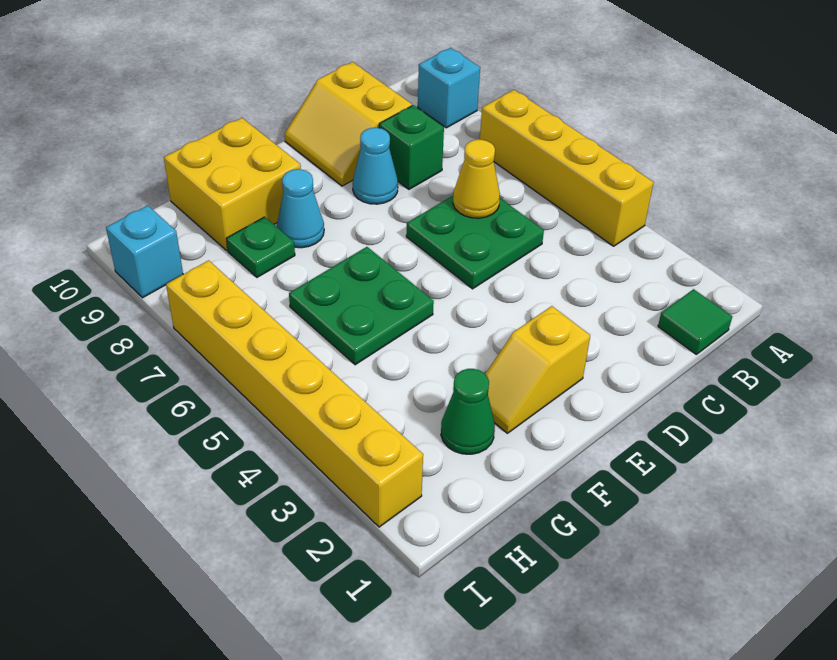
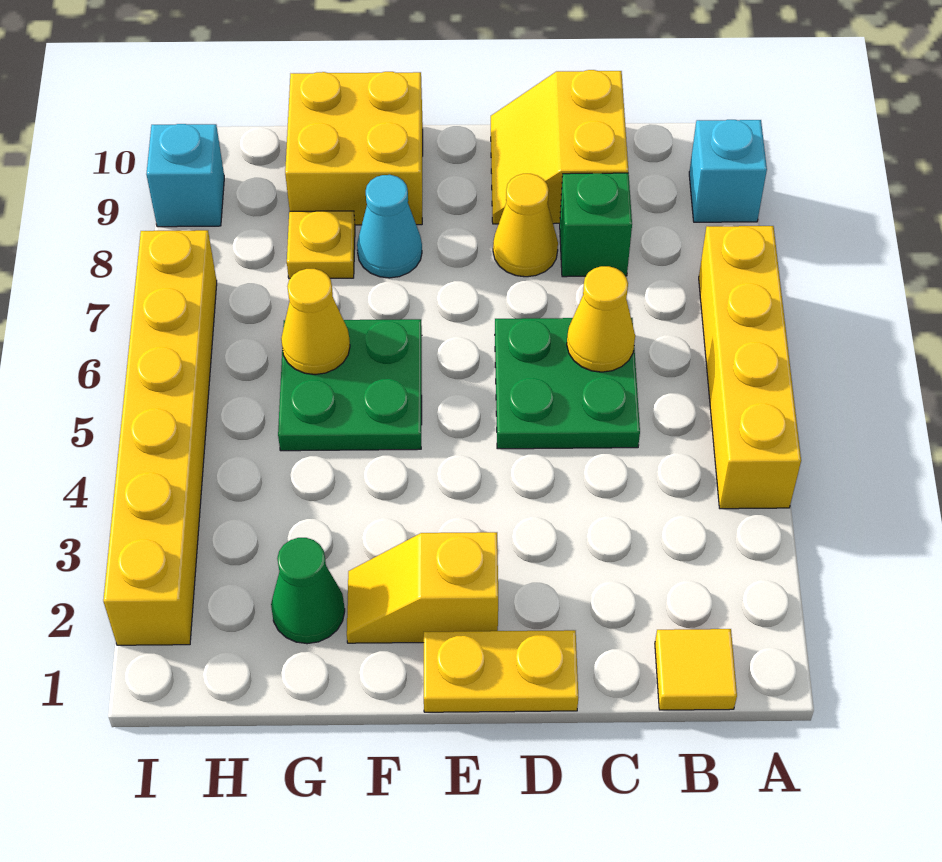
green 1x1 tile [658,289,732,354] -> yellow 1x1 tile [655,629,737,710]
none -> yellow 1x2 plate [424,630,578,712]
cyan 1x1 cone [353,128,398,204] -> yellow 1x1 cone [493,174,558,277]
none -> yellow 1x1 cone [281,269,350,375]
green 1x1 plate [226,217,295,277] -> yellow 1x1 plate [287,211,355,279]

